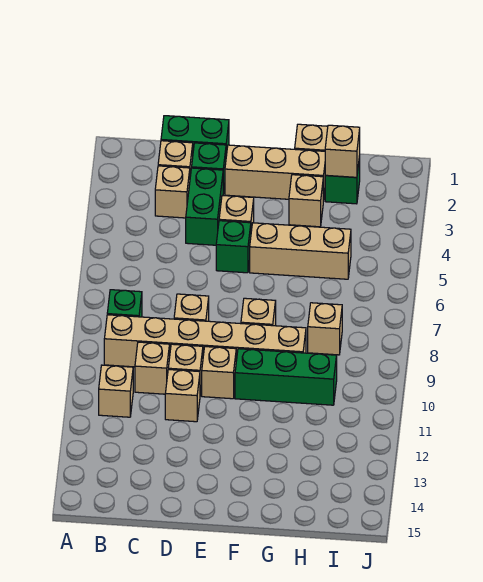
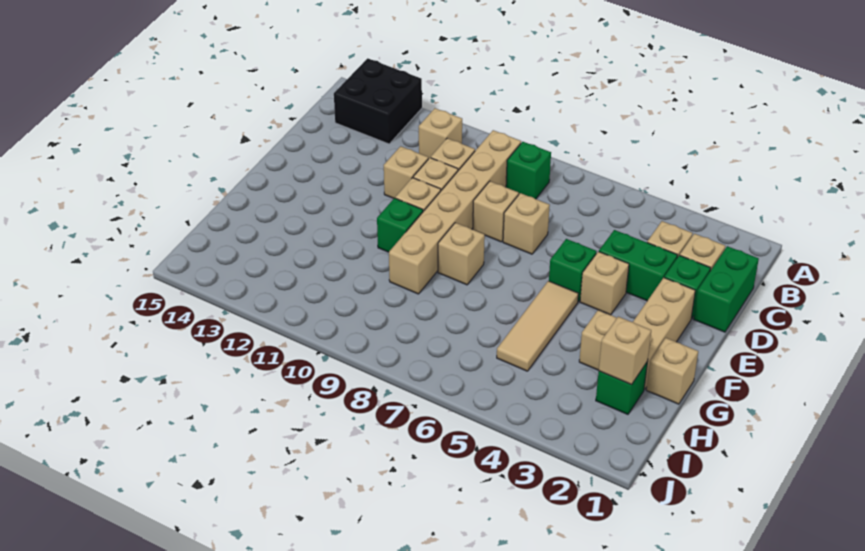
none -> black 2x2 brick [334,58,422,144]
tan 1x3 brick [250,223,351,279] -> tan 1x3 tile [497,281,578,371]
green 1x3 brick [235,349,337,405] -> green 1x1 brick [377,198,423,252]
tan 1x1 brick [308,303,342,355] -> tan 1x1 brick moved to [503,193,550,254]

